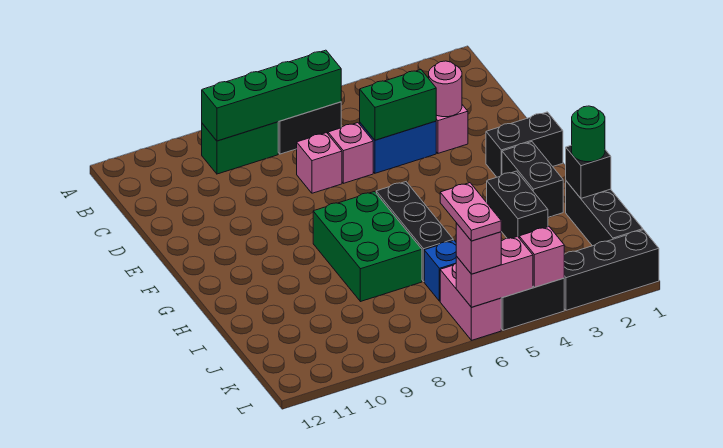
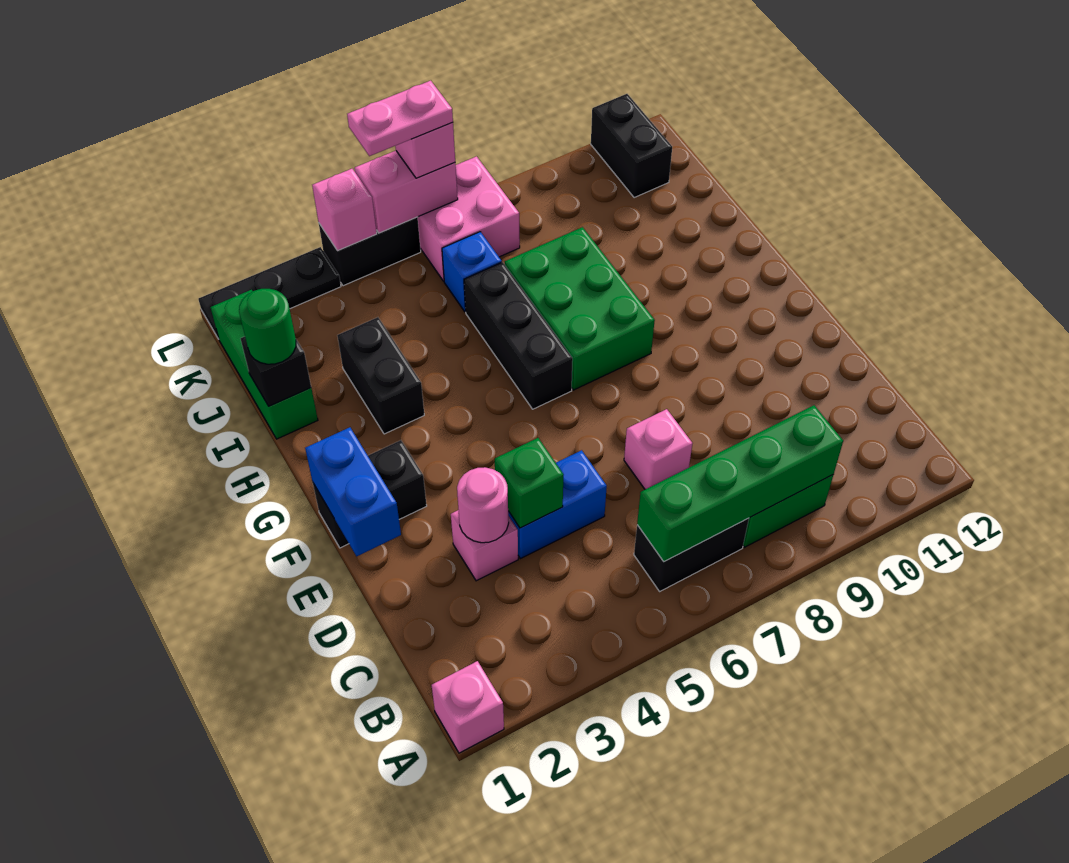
green 1x2 brick [360,70,436,140] -> green 1x1 brick [495,438,564,528]
pink 1x1 brick [328,123,373,183] -> pink 1x1 brick moved to [432,661,504,753]
none -> blue 1x2 brick [305,427,401,556]
black 1x2 brick [502,142,563,217] -> black 1x2 brick moved to [591,94,672,198]
black 1x3 brick [566,181,643,246] -> green 1x3 brick [210,290,318,439]
pink 1x2 brick [440,264,501,340] -> pink 2x2 brick [418,156,520,281]
pink 1x2 plate [440,183,501,241] -> pink 1x2 plate turned to [347,81,453,156]
black 1x3 brick [564,230,659,310] -> black 1x3 plate [199,247,341,339]

